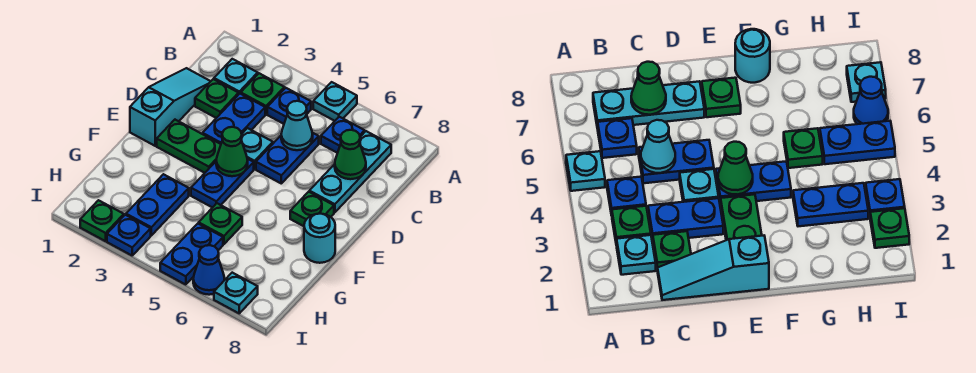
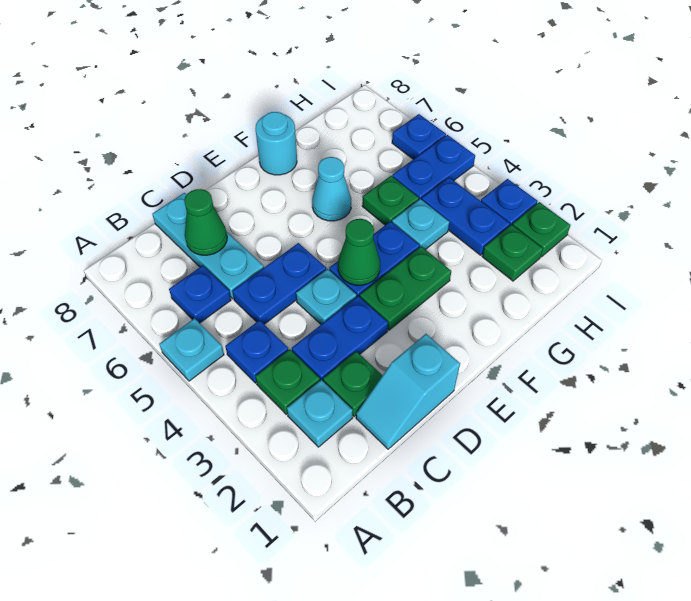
cyan 1x3 plate [309,131,391,212] -> cyan 1x3 plate turned to [152,193,264,299]
cyan 1x3 slope [130,68,211,146] -> cyan 1x2 slope [356,334,460,449]
cyan 1x1 cone [281,101,313,150] -> cyan 1x1 cone moved to [312,157,351,221]
green 1x2 plate [157,120,221,173] -> green 1x2 plate turned to [360,246,451,330]
green 1x1 plate [290,192,334,226] -> green 1x1 plate moved to [482,225,543,281]
blue 1x2 plate [126,174,189,235] -> blue 1x2 plate turned to [422,177,510,255]
blue 1x1 cone [193,245,225,295] -> blue 1x1 plate [392,114,446,159]
cyan 1x1 plate [214,273,258,313] -> cyan 1x1 plate moved to [392,199,449,250]

